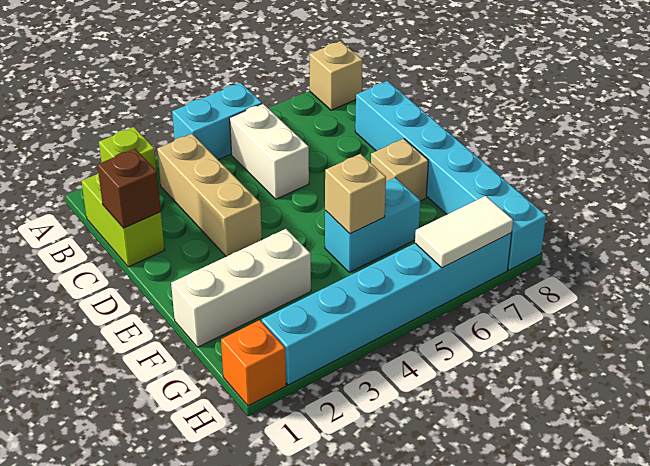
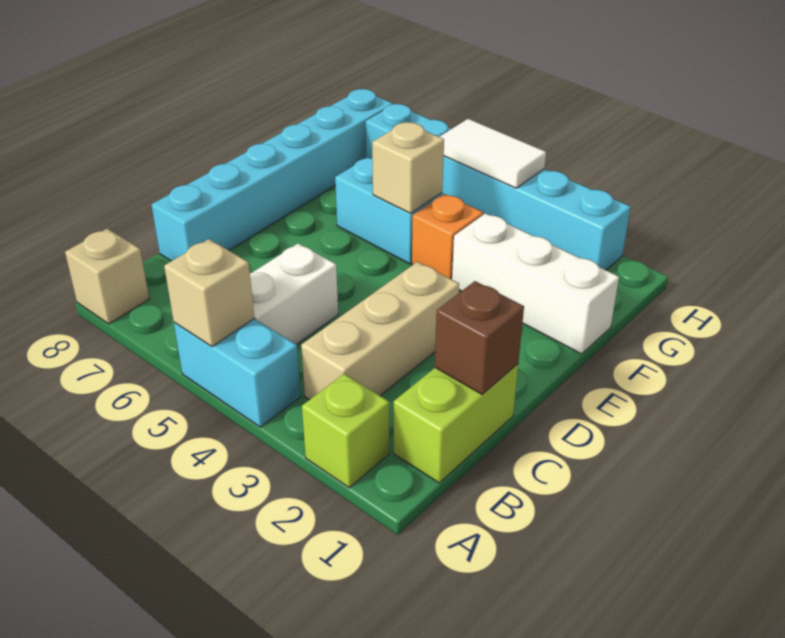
tan 1x1 brick [371,139,429,201] -> tan 1x1 brick moved to [164,239,254,347]
orange 1x1 brick [221,320,286,406] -> orange 1x1 brick moved to [412,194,483,280]
white 1x2 tile [415,196,513,268] -> white 1x2 tile moved to [439,119,546,188]

